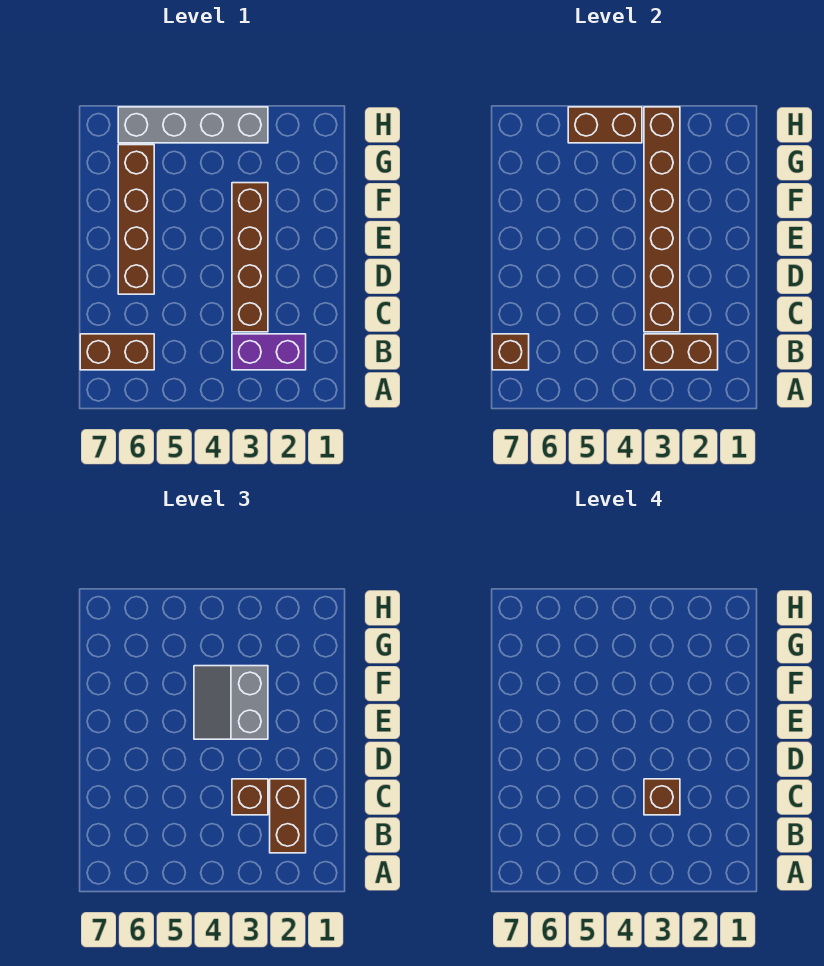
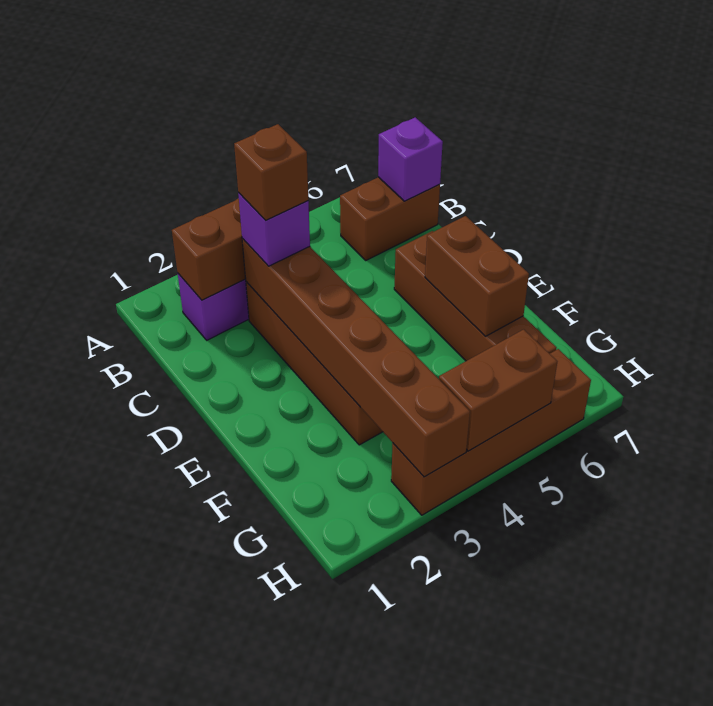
brown 1x2 brick [270,779,306,853] -> brown 1x2 brick moved to [425,216,529,336]
brown 1x1 brick [492,334,529,370] -> purple 1x1 brick [378,117,443,201]
brown 1x1 brick [232,779,268,815] -> purple 1x1 brick [238,193,310,266]
grey 2x2 slope [194,666,268,739] -> none
grey 1x4 brick [118,107,268,143] -> brown 1x4 brick [391,349,591,515]

